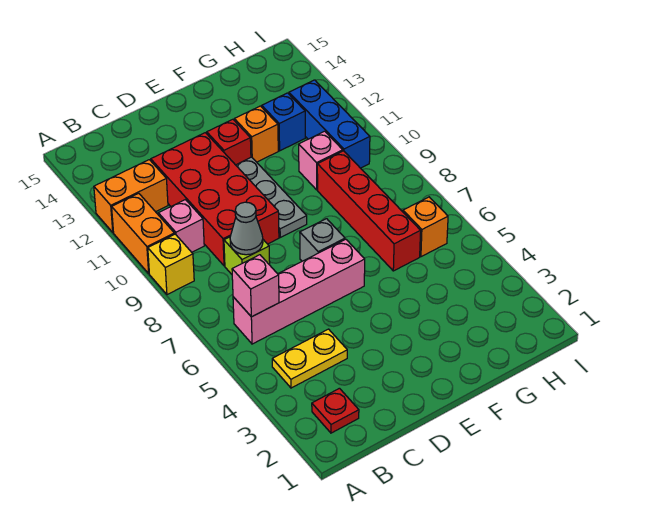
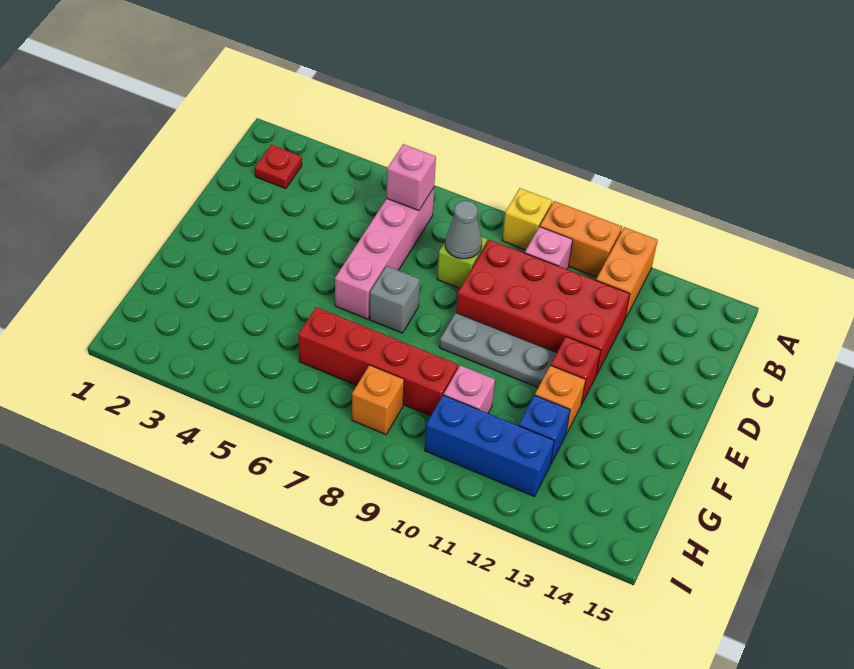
yellow 1x2 plate [272,329,347,388] -> none
orange 1x1 brick [403,197,448,257] -> orange 1x1 brick moved to [352,365,404,435]

